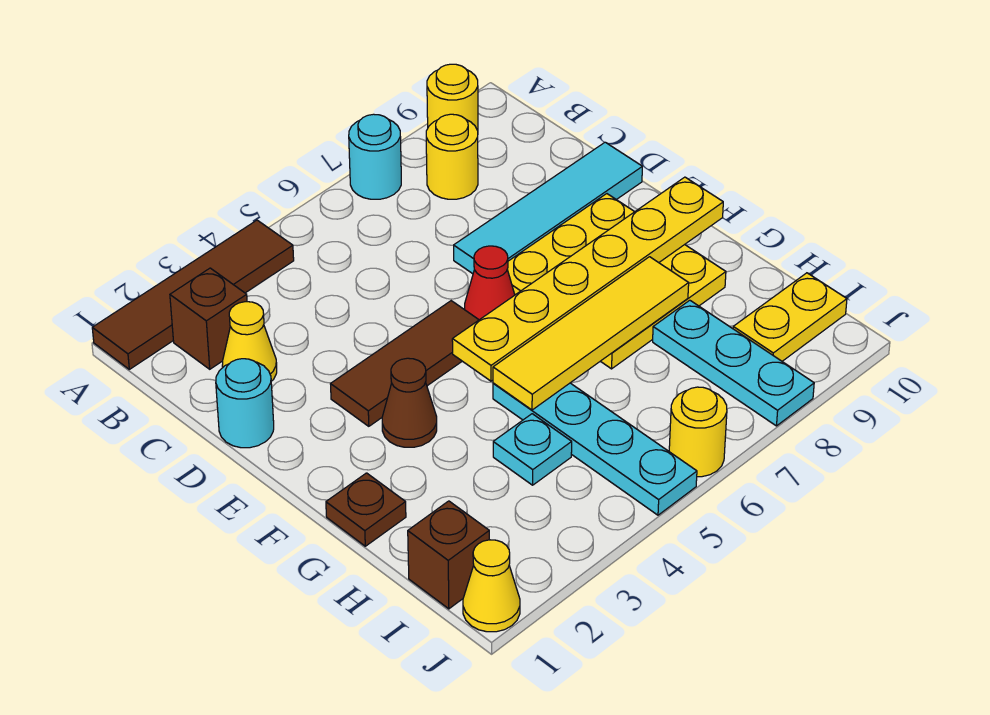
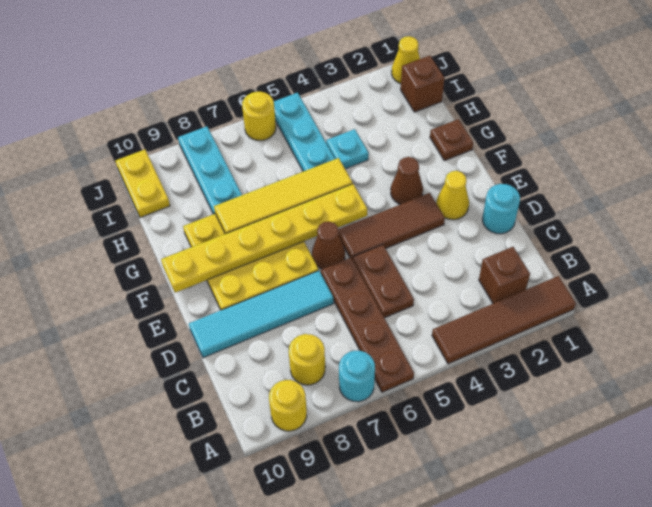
none -> brown 1x4 plate [321,258,414,392]
yellow 1x1 cone [222,302,277,381] -> yellow 1x1 cone moved to [436,171,469,220]
none -> brown 1x2 plate [353,245,414,318]
red 1x1 cone [465,246,515,320] -> brown 1x1 cone [312,221,345,269]
yellow 1x2 plate [733,273,847,361] -> yellow 1x2 plate turned to [116,150,170,217]

